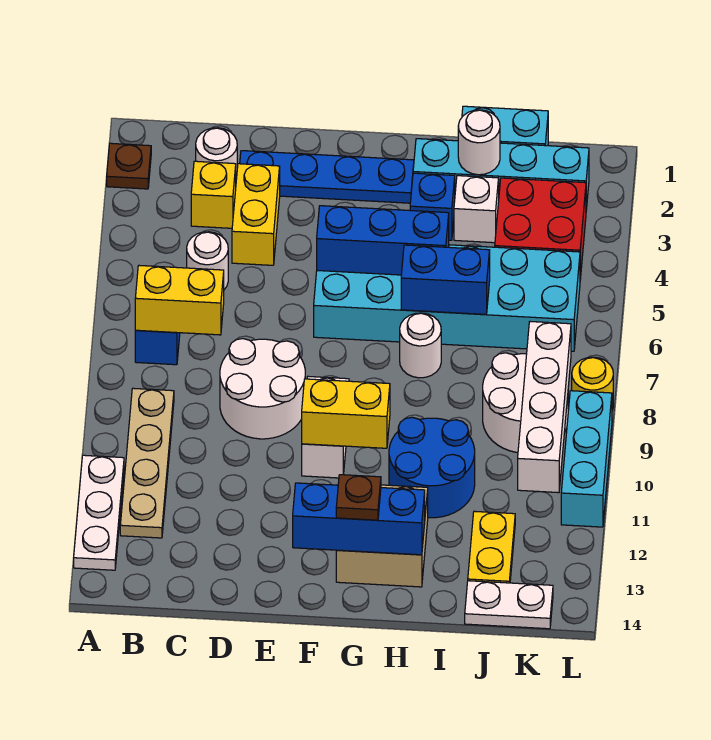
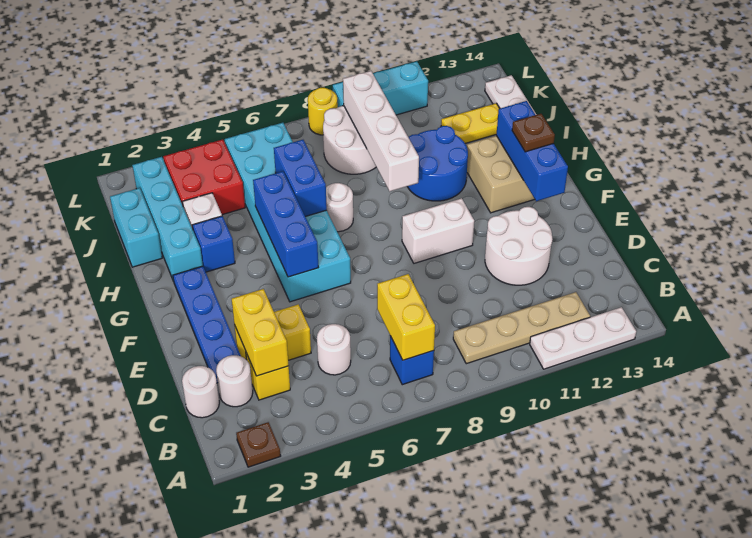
white 2x2 round brick [220,339,305,439] -> white 2x2 round brick moved to [485,207,552,285]
yellow 1x2 brick [302,379,390,448] -> yellow 1x2 brick moved to [232,289,289,376]
white 1x1 round brick [458,110,500,175] -> white 1x1 round brick moved to [182,366,219,418]
white 1x4 brick [518,322,571,493] -> white 1x4 brick turned to [343,71,419,191]

